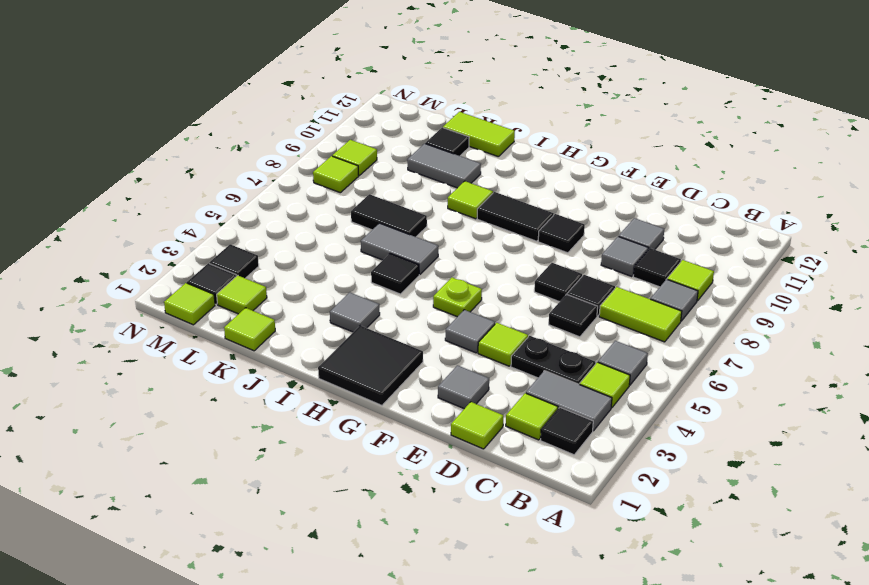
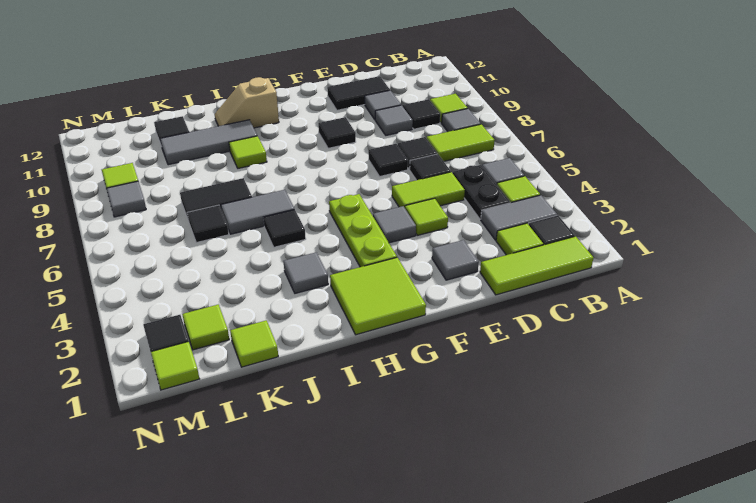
black 1x2 plate [511,336,596,385] -> black 1x2 plate turned to [453,165,510,219]
lime 1x1 tile [451,402,503,449] -> lime 1x3 tile [480,236,593,295]
black 2x2 tile [318,326,423,405] -> lime 2x2 tile [330,257,426,335]
lime 1x1 plate [433,277,482,317] -> lime 1x3 plate [329,194,397,267]
black 1x2 tile [477,192,554,241] -> black 1x2 tile moved to [327,76,390,110]
none -> tan 1x2 slope [215,77,279,128]
grey 1x2 tile [407,144,481,188] -> grey 1x3 tile [160,120,257,165]
lime 1x2 tile [443,112,515,157] -> lime 1x2 tile moved to [392,172,465,208]
black 1x1 tile [209,244,259,278] -> black 1x1 tile moved to [187,205,229,243]
lime 1x1 tile [313,156,359,193] -> grey 1x1 tile [106,181,146,217]

